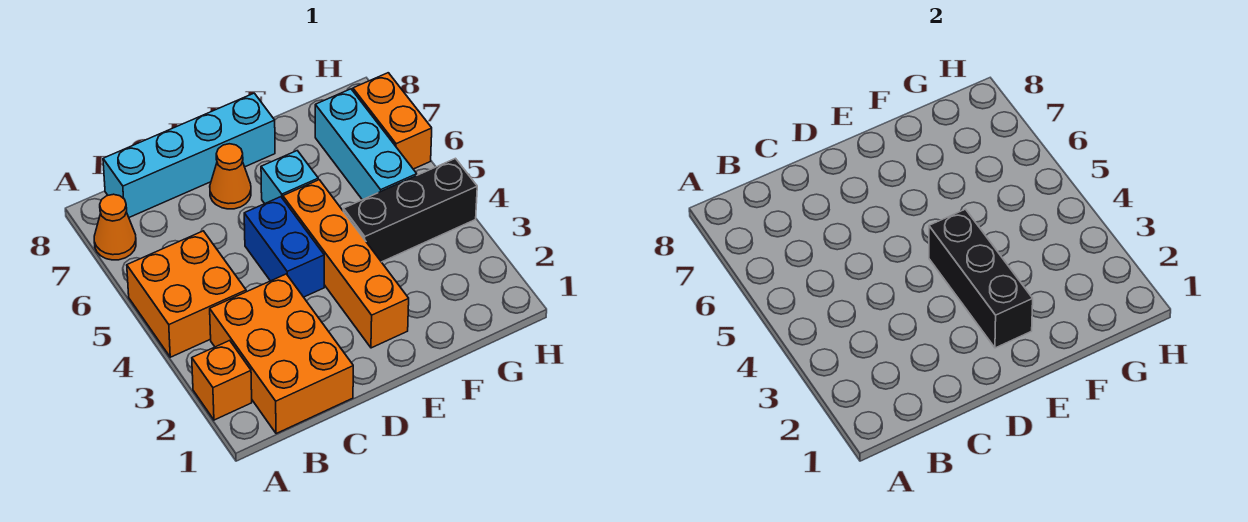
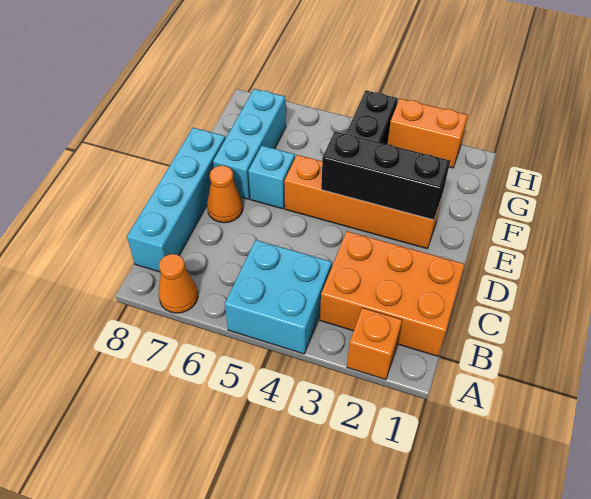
orange 2x2 brick [127,231,246,357] -> cyan 2x2 brick [225,240,332,354]
blue 1x2 brick [244,197,324,297] -> none
cyan 1x3 brick [315,89,417,200] -> cyan 1x3 brick turned to [213,89,286,199]
orange 1x2 brick [353,73,432,169] -> orange 1x2 brick moved to [387,99,468,168]

